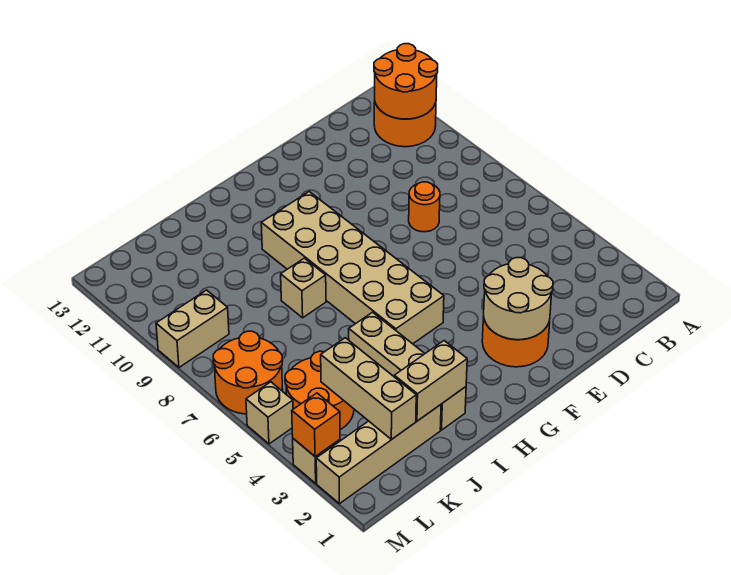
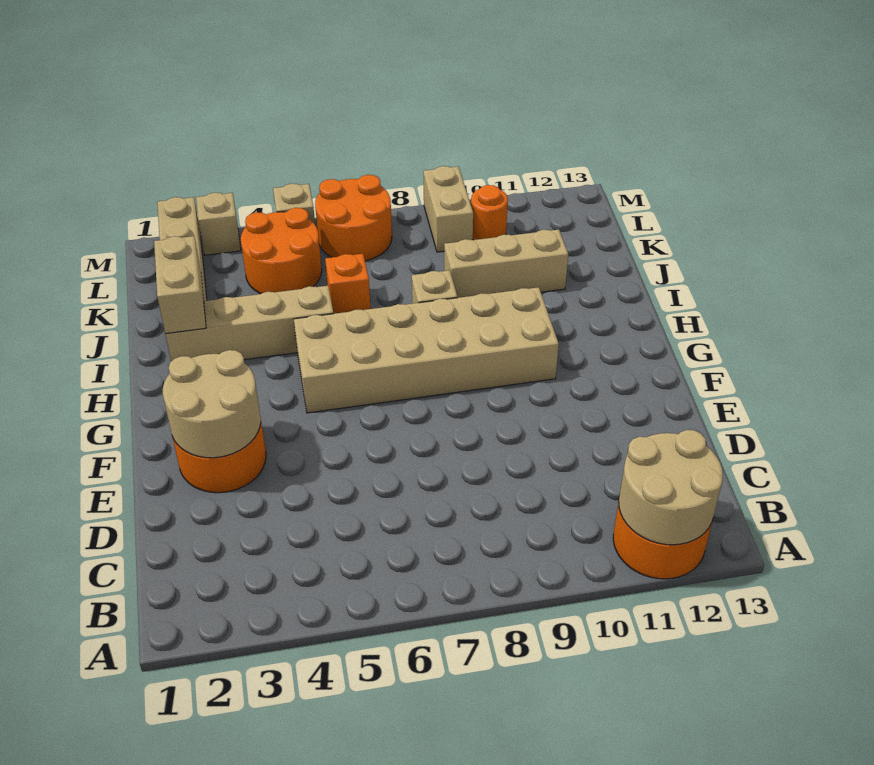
orange 2x2 round brick [374,44,438,119] -> tan 2x2 round brick [619,430,723,545]
orange 1x1 round brick [409,182,440,232] -> orange 1x1 round brick moved to [471,185,508,240]
tan 1x3 brick [321,338,416,440] -> tan 1x3 brick moved to [444,230,568,298]
orange 1x1 brick [292,393,340,457] -> orange 1x1 brick moved to [325,254,371,314]

